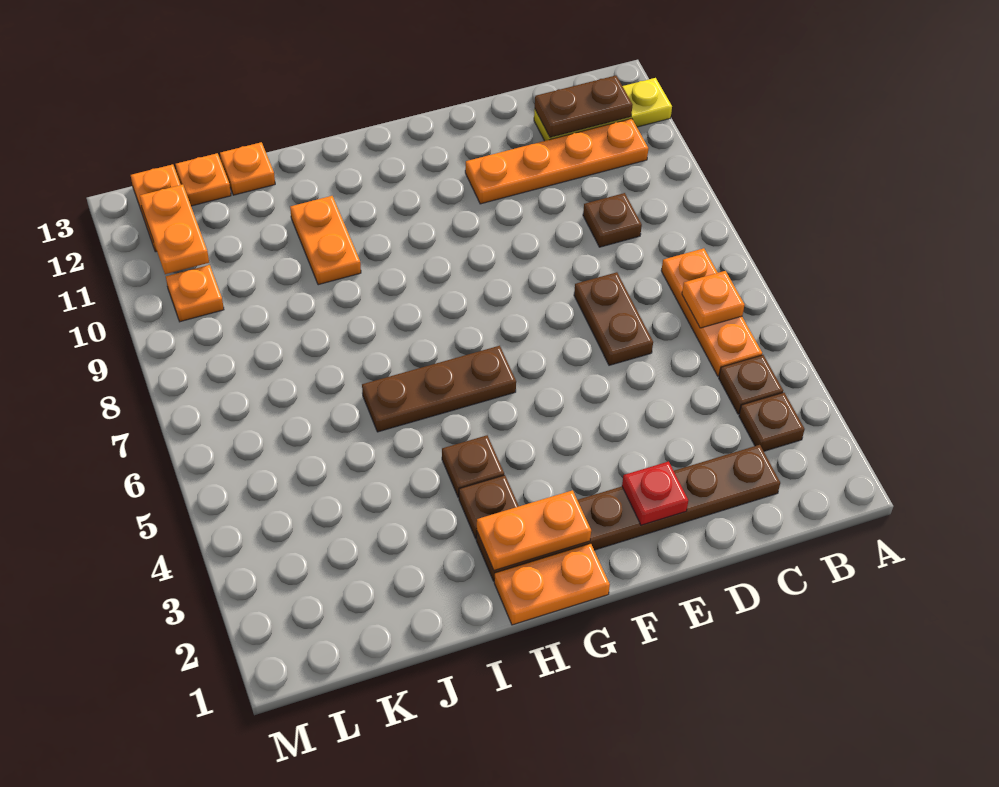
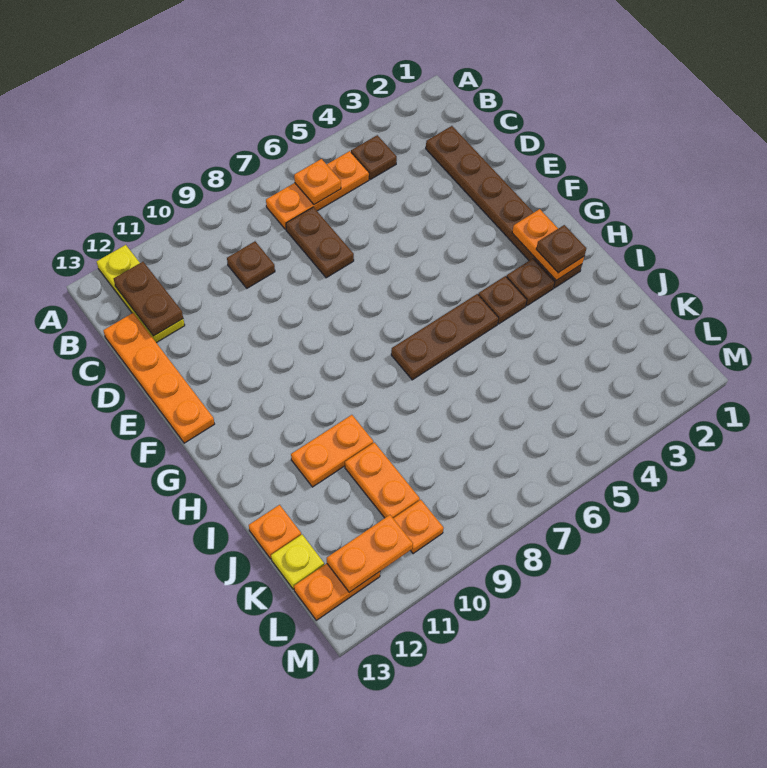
brown 1x1 plate [739,393,805,451] -> brown 1x1 plate moved to [536,225,586,273]
orange 1x4 plate [465,119,648,204] -> orange 1x4 plate moved to [103,313,214,443]
brown 1x2 plate [574,272,653,365] -> brown 1x2 plate turned to [286,207,354,278]
red 1x1 plate [622,461,688,525] -> none
orange 1x2 plate [494,544,610,625] -> orange 1x2 plate moved to [345,443,420,518]
brown 1x3 plate [362,346,516,432] -> brown 1x3 plate turned to [391,294,499,380]
orange 1x1 plate [176,153,231,206] -> yellow 1x1 plate [271,535,324,589]

